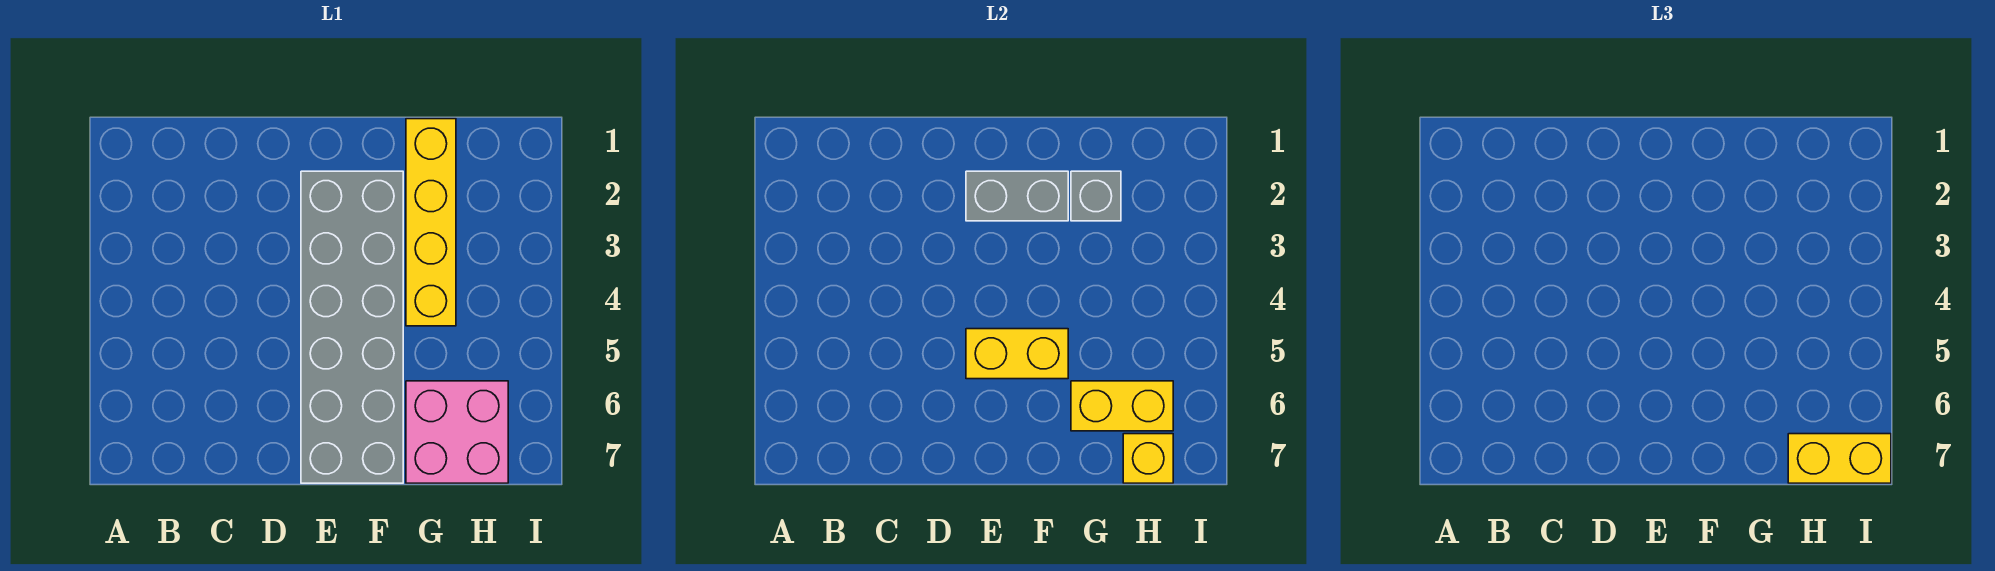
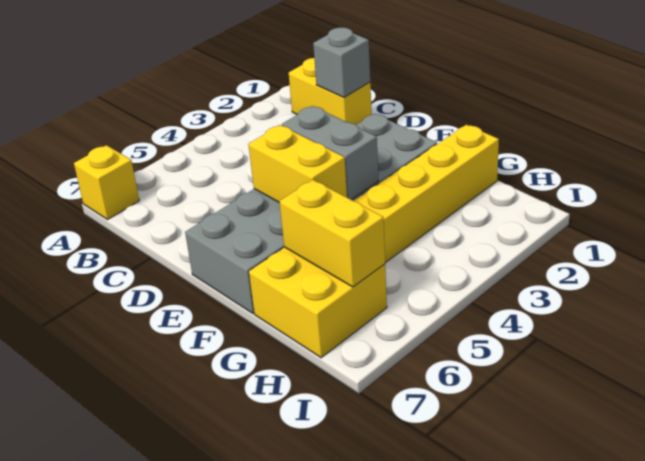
grey 1x2 brick [966,171,1068,221] -> grey 1x2 brick moved to [282,106,378,200]
grey 1x1 brick [1071,171,1121,221] -> grey 1x1 brick moved to [313,28,370,98]
pink 2x2 brick [406,381,508,483] -> yellow 2x2 brick [249,247,387,358]
yellow 1x1 brick [1123,434,1173,483] -> yellow 1x1 brick moved to [74,145,139,219]
yellow 1x2 brick [1788,434,1891,483] -> yellow 1x2 brick moved to [289,58,372,125]

